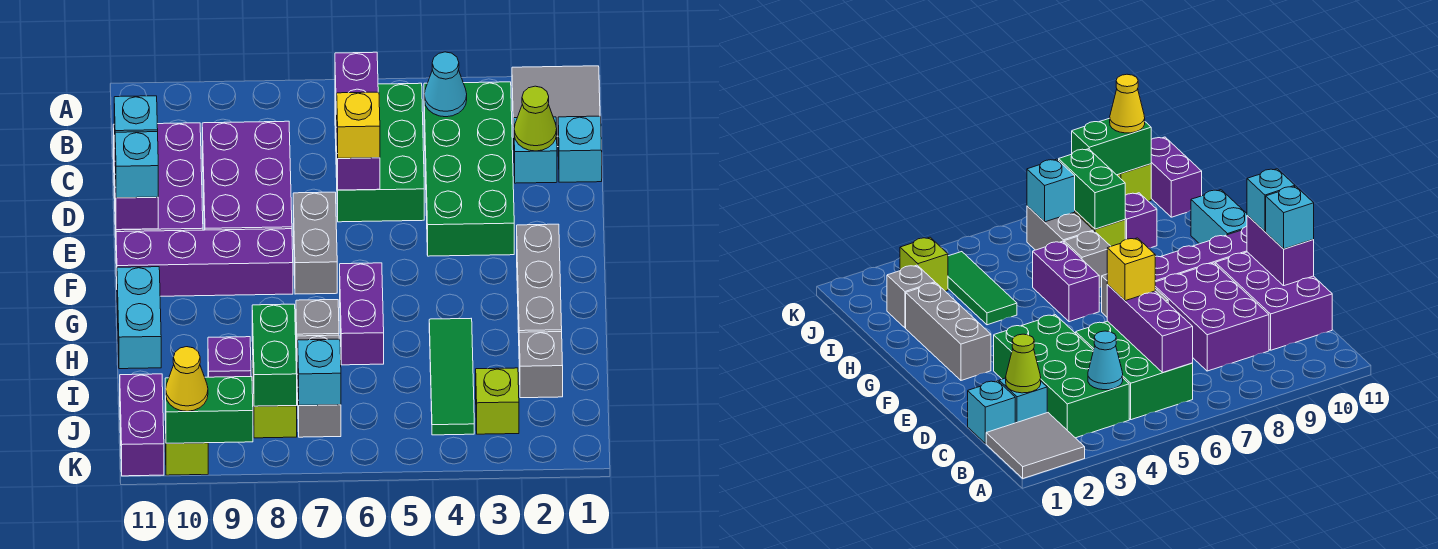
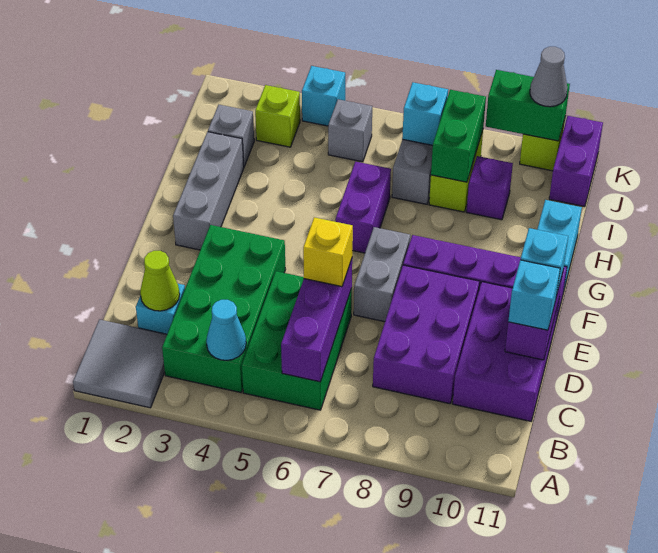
cyan 1x1 brick [558,116,602,182] -> cyan 1x1 brick moved to [302,66,345,126]
green 1x3 tile [429,319,474,435] -> none
grey 1x1 brick [296,300,339,353] -> grey 1x1 brick moved to [328,99,372,162]
yellow 1x1 cone [166,347,208,411] -> grey 1x1 cone [530,47,567,107]

